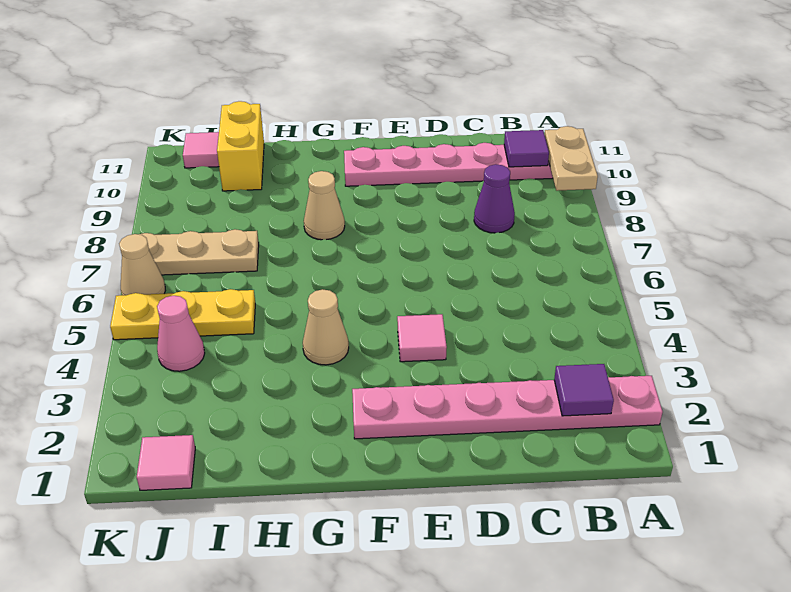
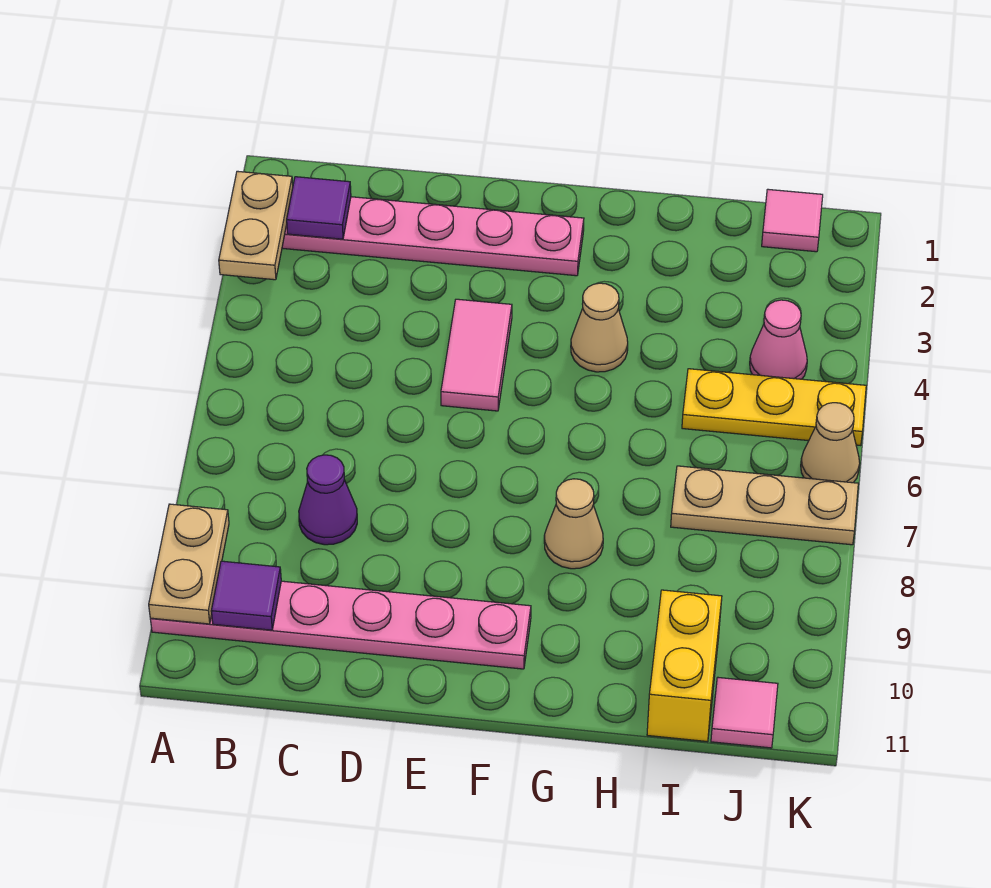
none -> tan 1x2 plate [219,171,293,280]
pink 1x1 tile [397,314,447,362] -> pink 1x2 tile [441,299,512,411]

